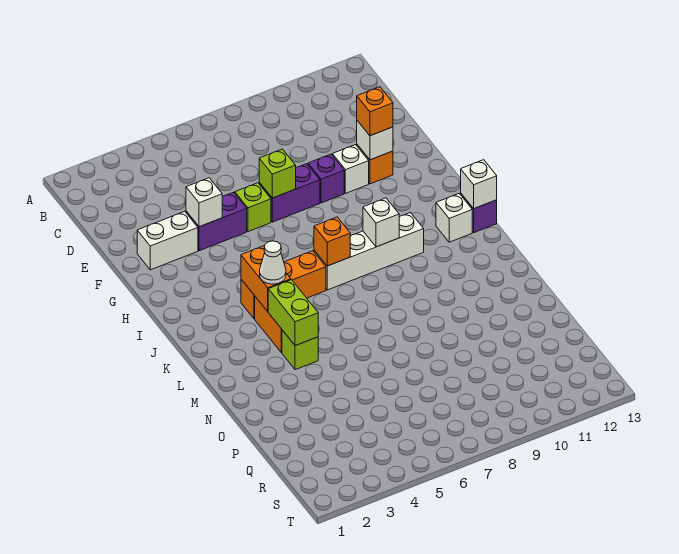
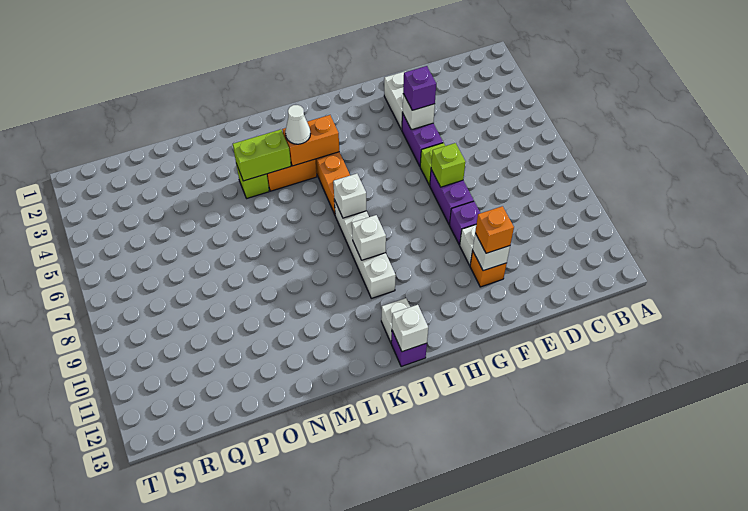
none -> purple 1x1 brick [403,66,436,110]
orange 1x1 brick [314,217,350,266] -> white 1x1 brick [333,174,366,218]

